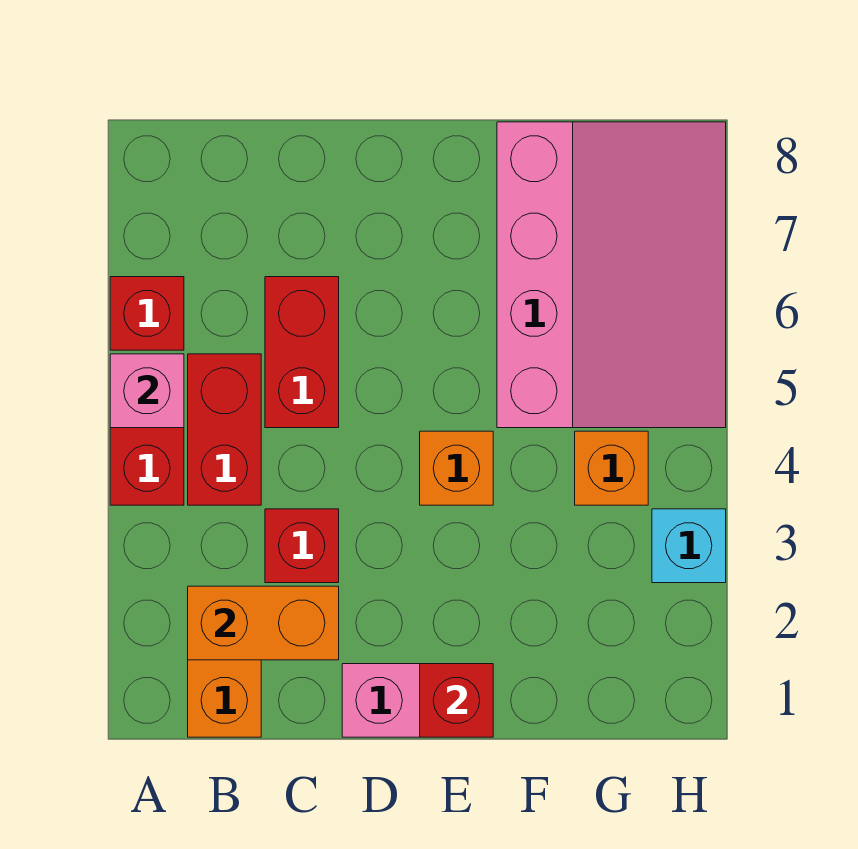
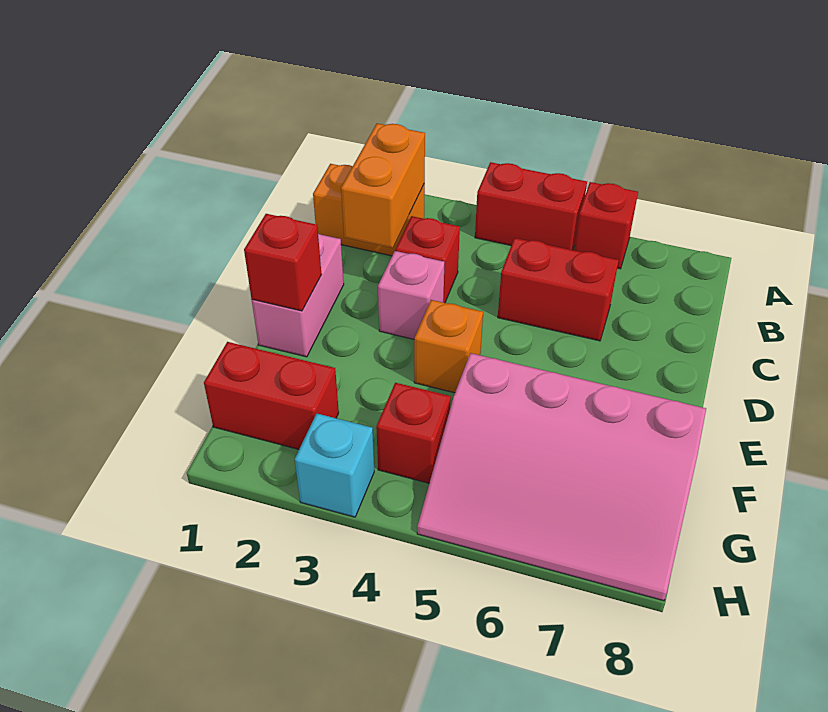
pink 1x1 brick [110,354,184,428] -> pink 1x1 brick moved to [378,251,444,339]
red 1x2 brick [188,354,261,505] -> red 1x2 brick moved to [204,342,339,449]
orange 1x1 brick [575,431,648,505] -> red 1x1 brick [376,383,451,483]

